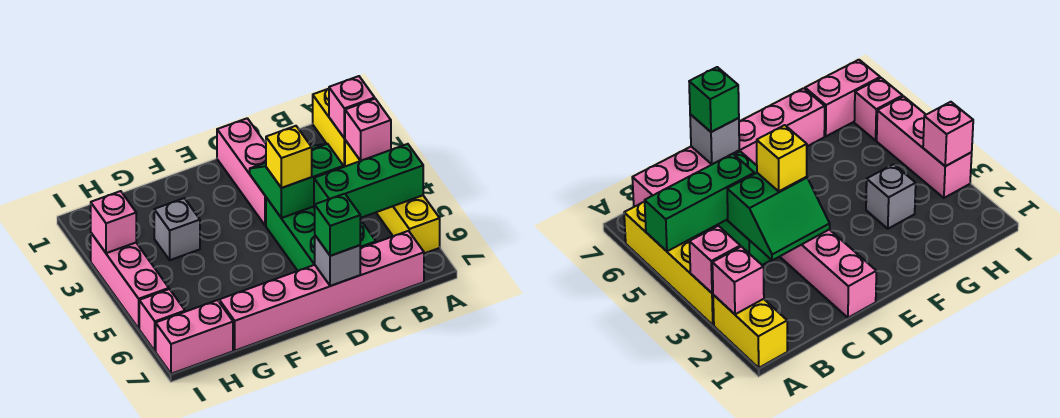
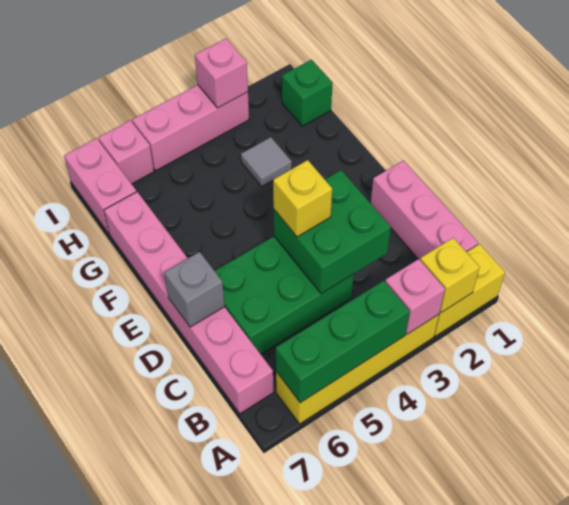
pink 1x1 brick [329,76,375,138] -> yellow 1x1 brick [420,238,480,313]
green 1x3 brick [314,144,423,218] -> green 1x3 brick turned to [276,281,410,403]
green 2x2 slope [250,144,343,218] -> green 2x2 brick [274,170,391,294]
pink 1x3 brick [217,118,266,226] -> pink 1x3 brick turned to [371,161,478,259]
green 1x1 brick [315,194,360,256] -> green 1x1 brick moved to [282,60,332,126]
grey 1x1 brick [154,198,200,260] -> grey 1x1 tile [241,137,292,187]

